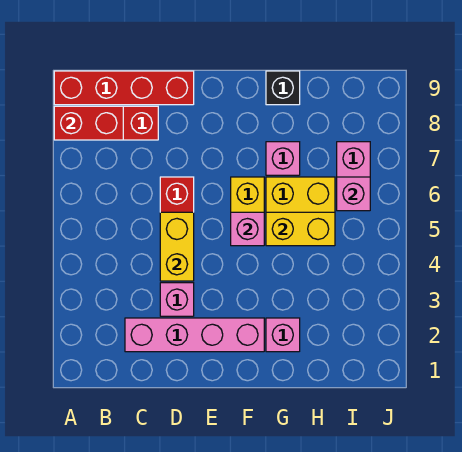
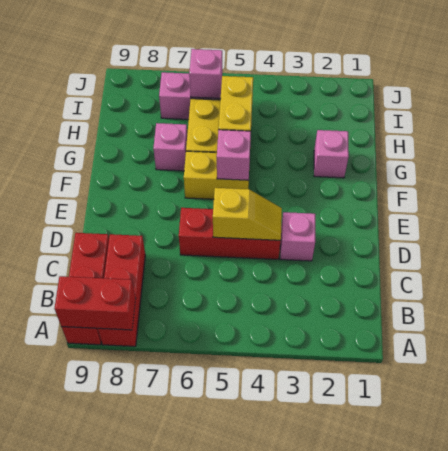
red 1x2 brick [54,106,123,140] -> red 1x2 brick turned to [54,276,136,330]
red 1x4 brick [54,71,194,105] -> red 1x3 brick [62,233,109,345]
pink 1x4 brick [125,318,264,352] -> none
yellow 1x2 brick [160,212,194,281] -> yellow 1x2 slope [213,188,282,240]
black 1x1 brick [266,71,300,105] -> none

